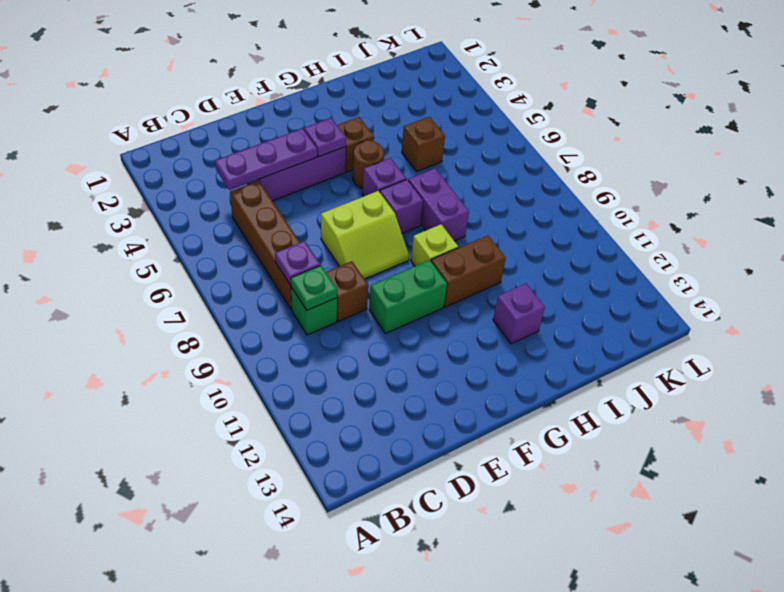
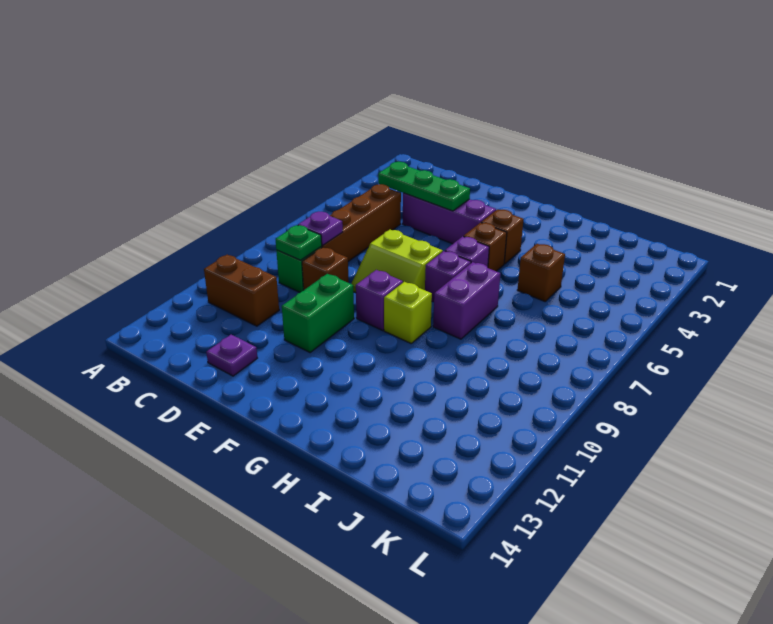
purple 1x3 plate [215,128,317,190] -> green 1x3 plate [378,162,470,211]
green 1x2 brick [369,260,447,333] -> green 1x2 brick turned to [282,274,354,352]
purple 1x1 plate [304,118,346,156] -> purple 1x1 plate moved to [206,335,257,376]
brown 1x1 round brick [353,140,384,188] -> brown 1x1 brick [463,223,507,271]
brown 1x2 brick [431,235,506,307] -> brown 1x2 brick moved to [204,255,279,326]
purple 1x1 brick [493,283,545,344] -> purple 1x1 brick moved to [356,270,403,330]

